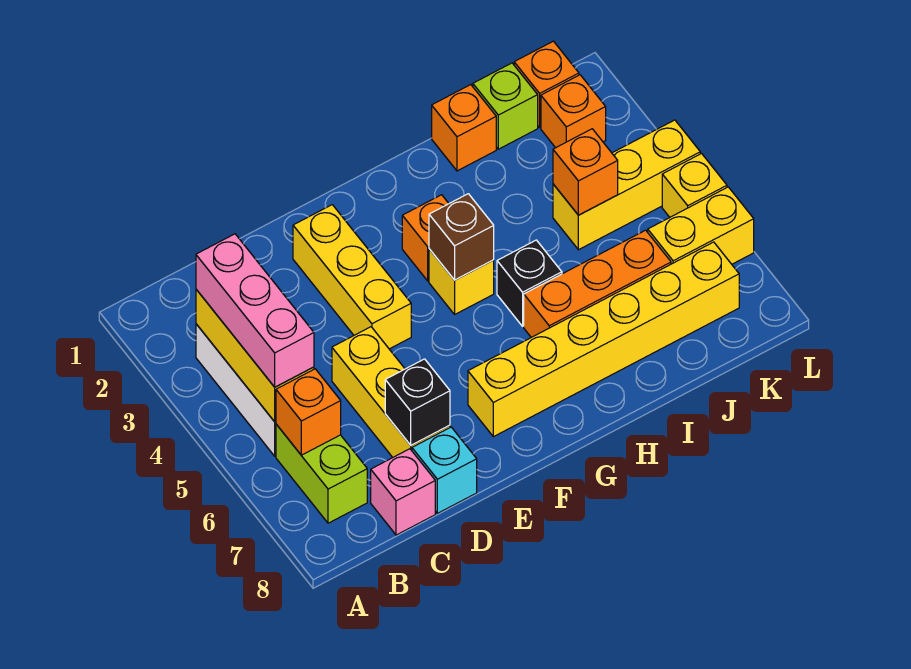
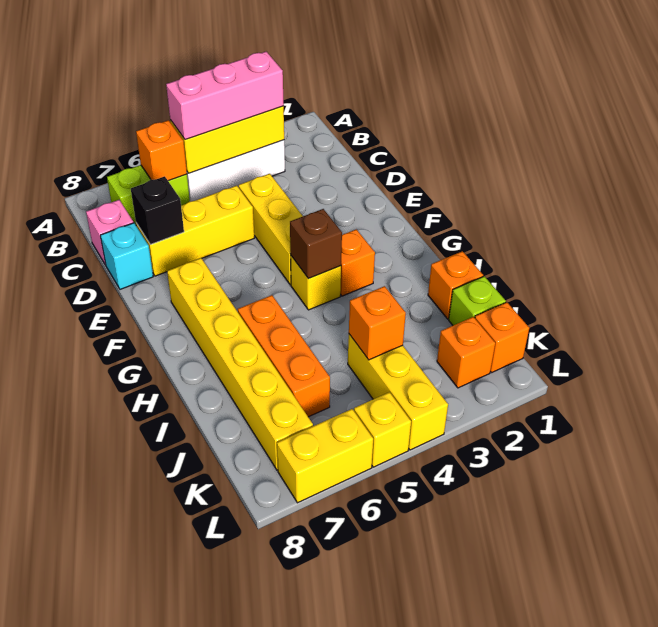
yellow 1x3 brick [293,205,411,349] -> yellow 1x3 brick turned to [239,174,303,285]
black 1x1 brick [497,240,562,326] -> none
yellow 1x2 brick [648,187,754,264] -> yellow 1x2 brick turned to [277,409,373,503]

